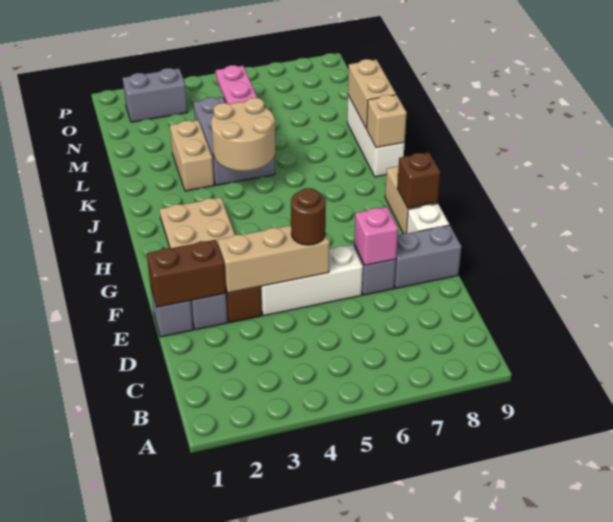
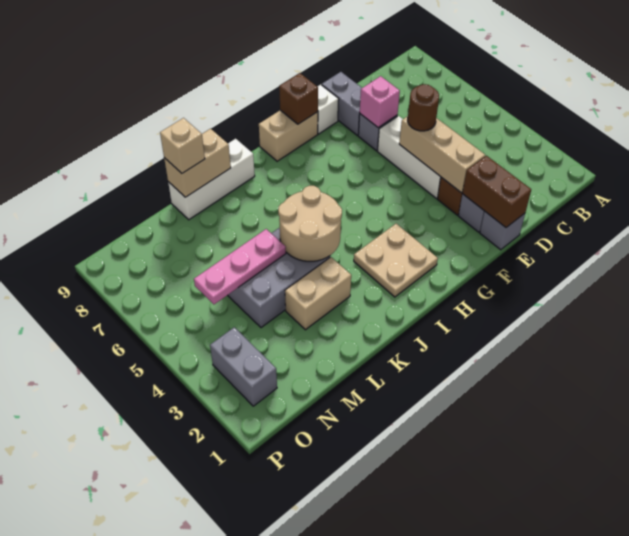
tan 1x1 brick [367,95,407,148] -> tan 1x1 brick moved to [160,118,205,173]

